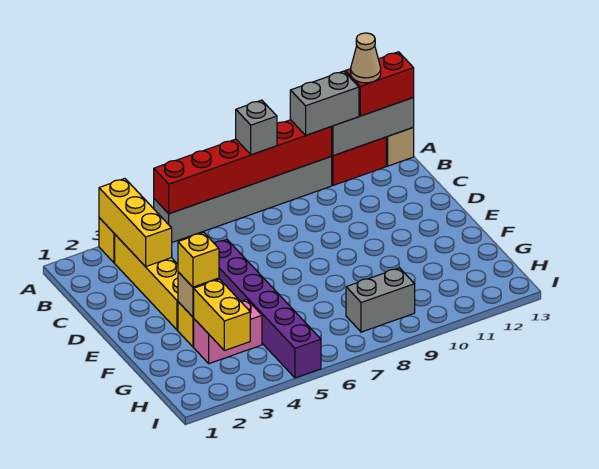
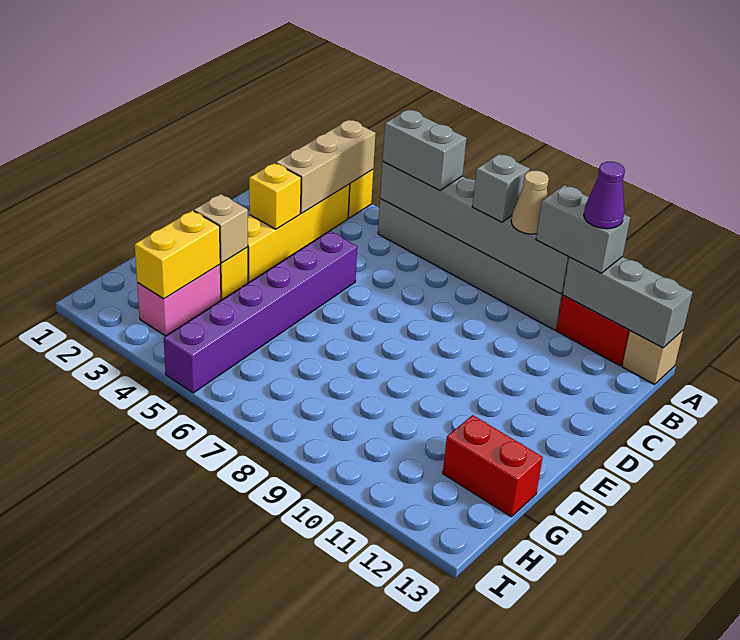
yellow 1x3 brick [99,179,172,267] -> tan 1x3 brick [276,120,376,213]
red 1x6 brick [154,120,332,214] -> grey 1x6 brick [380,162,569,294]
none -> purple 1x1 cone [584,162,625,229]
red 1x2 brick [345,52,414,116] -> red 1x2 brick moved to [443,415,543,517]
tan 1x1 cone [351,33,381,83] -> tan 1x1 cone moved to [511,171,549,234]
yellow 1x1 brick [178,233,219,287] -> yellow 1x1 brick moved to [249,163,301,229]
pink 1x2 brick [194,300,262,364] -> pink 1x2 brick turned to [137,265,221,336]
grey 1x2 brick [346,268,415,332] -> grey 1x2 brick moved to [383,109,467,191]

